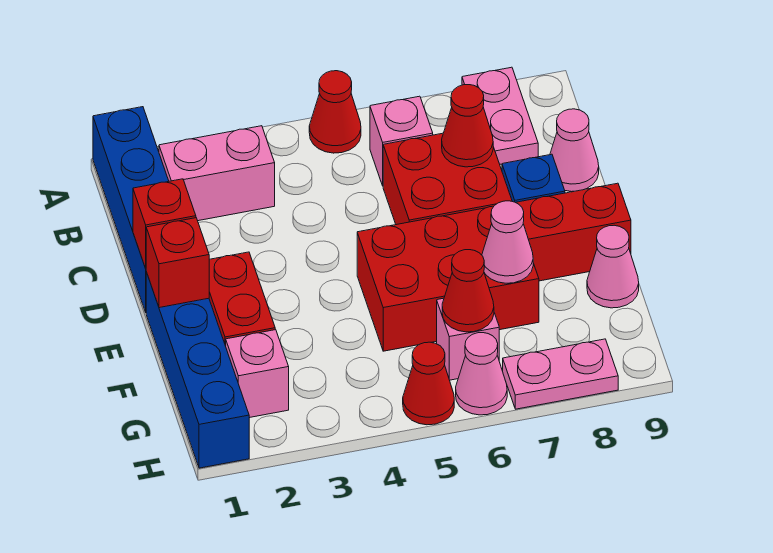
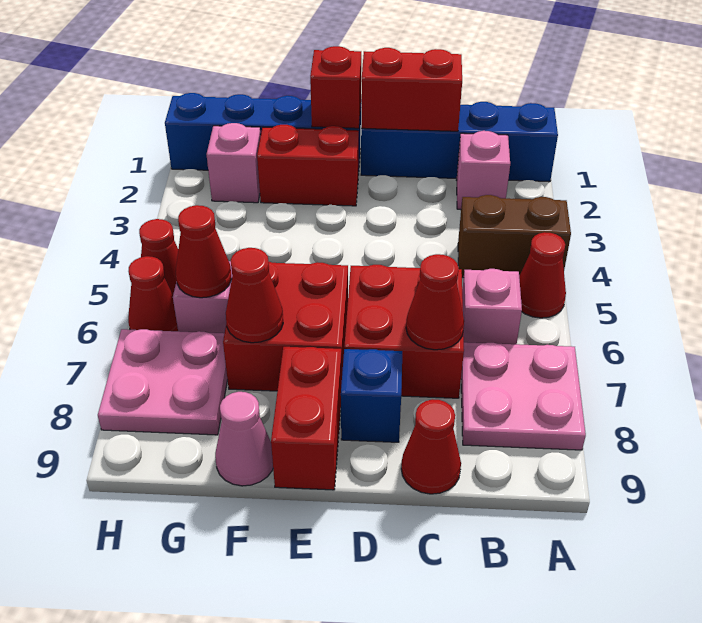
none -> brown 1x2 brick [458,195,571,278]
pink 1x2 plate [462,67,538,164] -> pink 2x2 plate [461,342,586,450]
pink 1x2 brick [159,126,275,221] -> pink 1x1 brick [456,131,510,210]
pink 1x1 cone [550,109,599,192] -> red 1x1 cone [401,399,461,494]
red 1x1 brick [133,179,196,268] -> red 1x2 brick [361,48,462,131]
red 2x3 brick [357,206,539,351] -> red 2x2 brick [223,261,348,391]
pink 1x1 cone [482,201,533,283] -> red 1x1 cone [226,248,283,343]
pink 1x1 cone [456,333,507,415] -> red 1x1 cone [128,256,178,331]
pink 1x2 plate [503,339,618,409] -> pink 2x2 plate [98,329,228,435]

